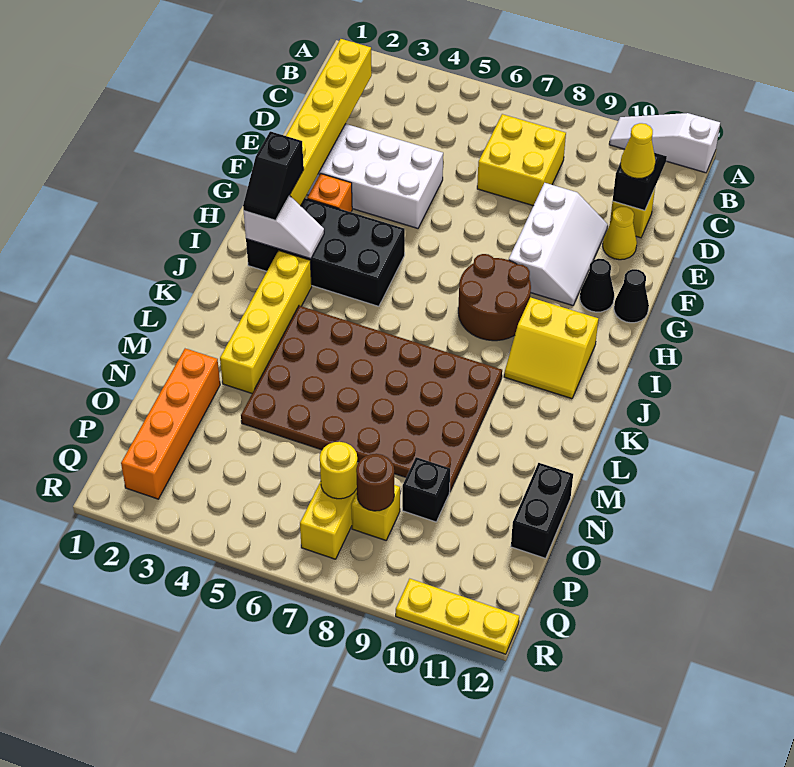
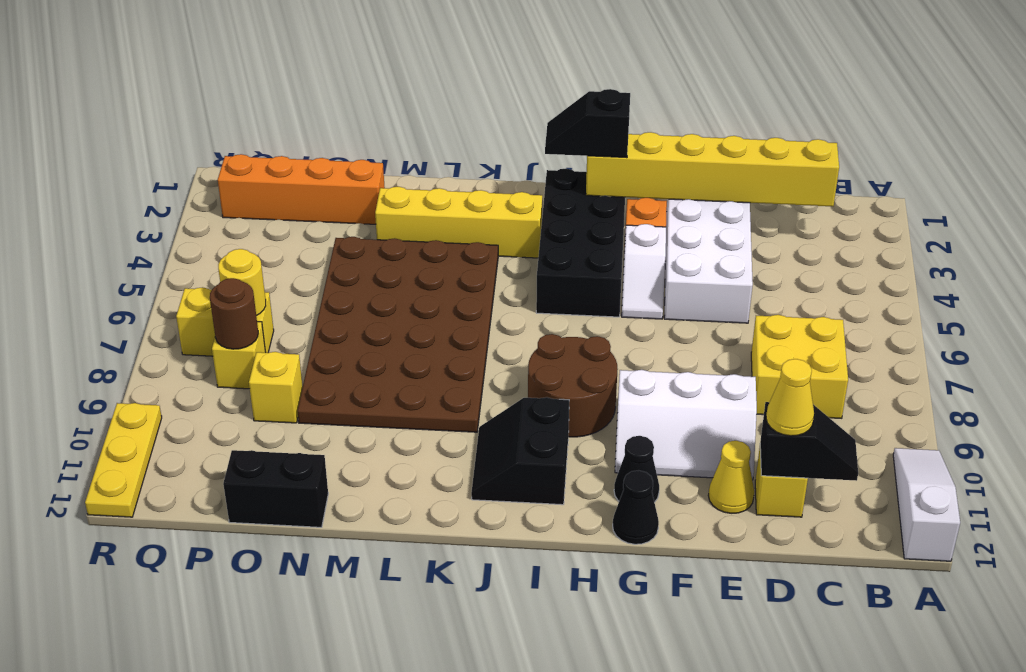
white 1x2 slope [244,196,324,259] -> white 1x2 slope moved to [622,224,666,319]
yellow 2x2 slope [504,297,598,399] -> black 2x2 slope [471,397,569,505]
black 1x1 brick [402,457,450,522] -> yellow 1x1 brick [249,352,303,423]

